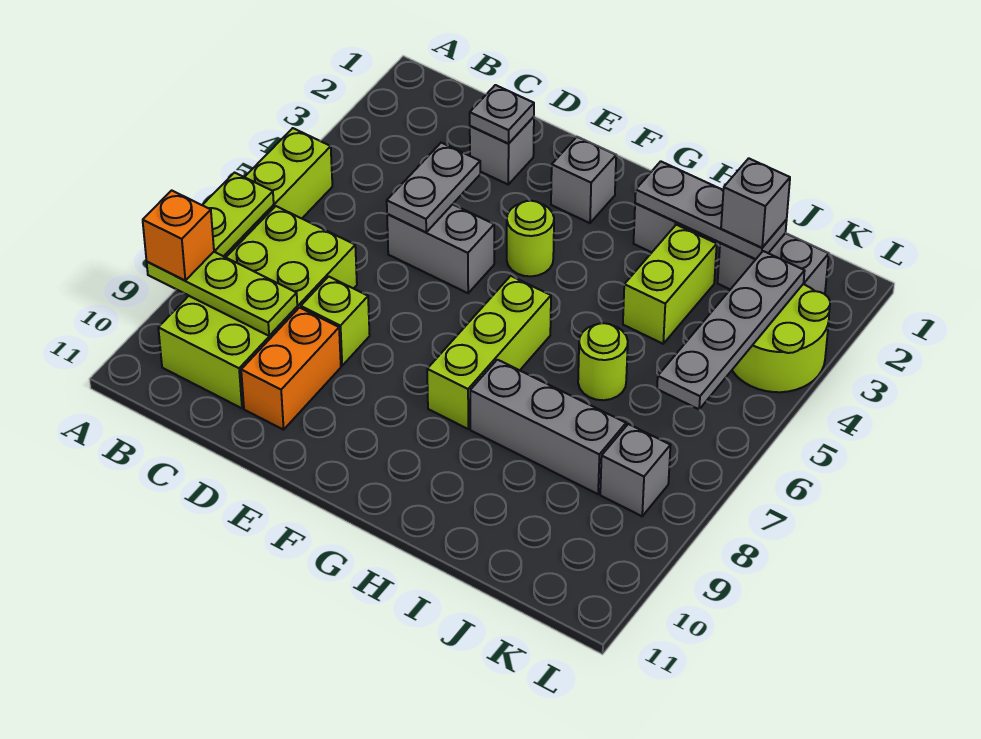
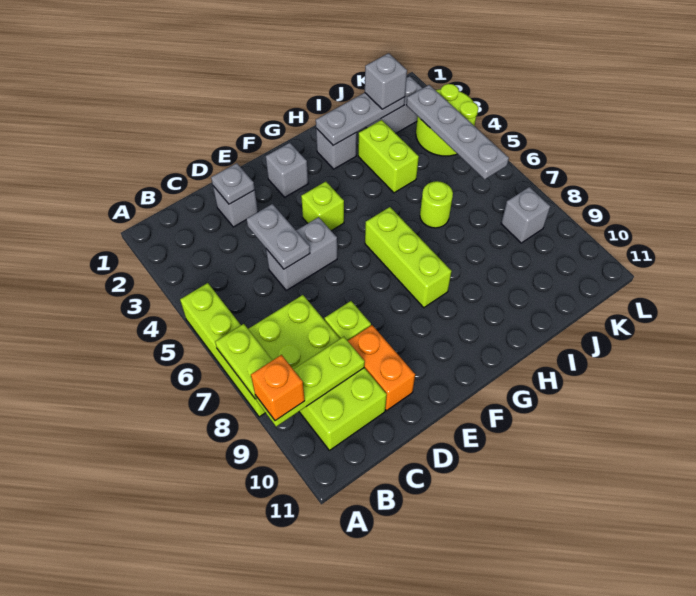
lime 1x1 round brick [507,201,554,276] -> lime 1x1 brick [301,182,344,231]
grey 1x3 brick [470,360,626,494] -> none

